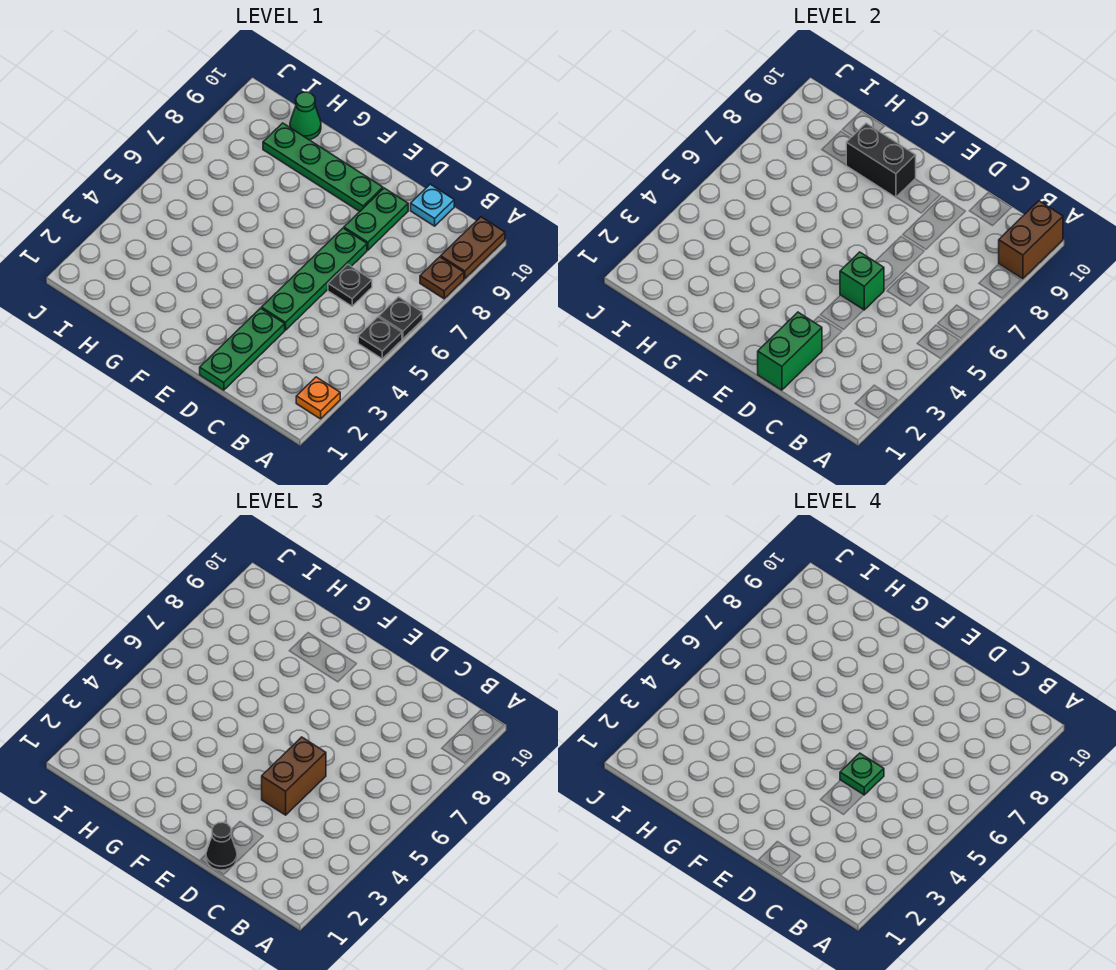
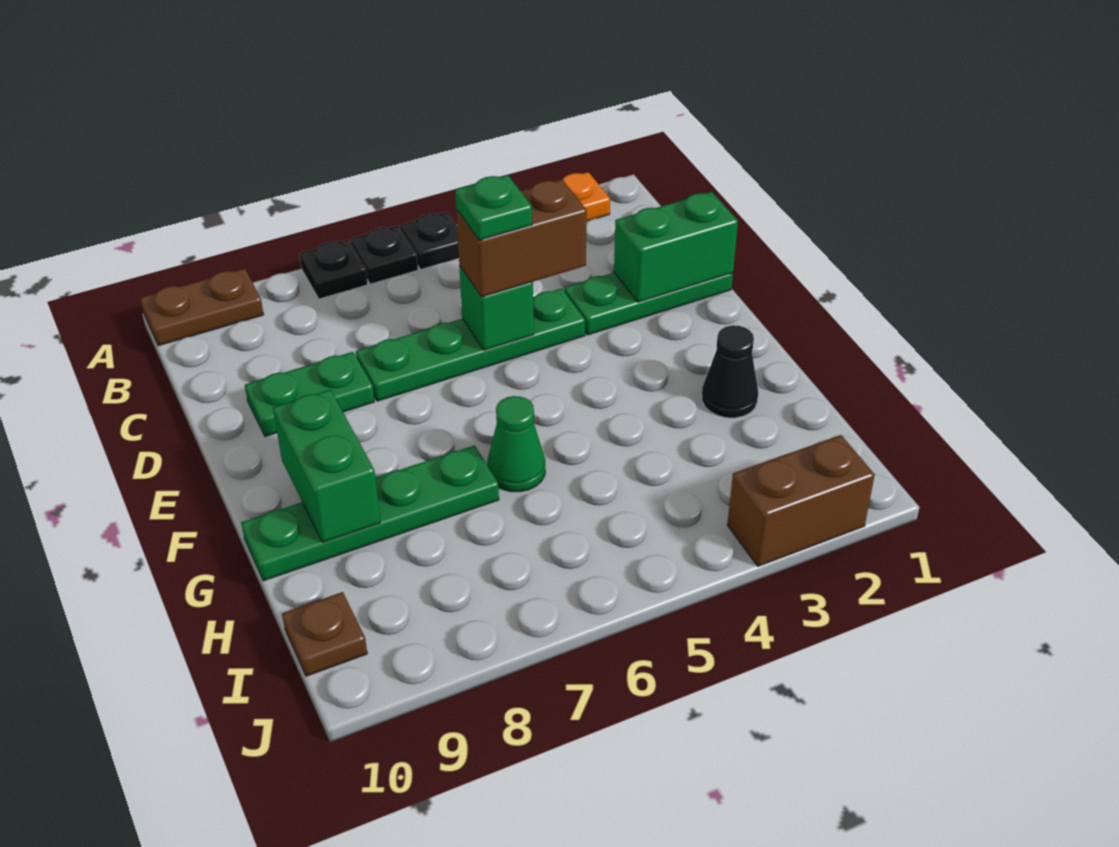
brown 1x1 plate [420,257,464,299] -> brown 1x1 plate moved to [282,592,367,676]
brown 1x2 brick [999,201,1063,279] -> brown 1x2 brick moved to [727,435,875,566]
black 1x1 plate [328,264,372,306] -> black 1x1 plate moved to [300,240,368,299]
cyan 1x1 plate [411,184,454,226] -> none
black 1x1 cone [206,822,237,870] -> black 1x1 cone moved to [702,325,758,418]
green 1x4 plate [263,123,383,212] -> green 1x4 plate turned to [241,445,499,581]
black 1x2 brick [846,123,916,197] -> green 1x2 brick [273,390,380,543]
green 1x1 cone [290,92,321,140] -> green 1x1 cone moved to [487,396,545,492]

